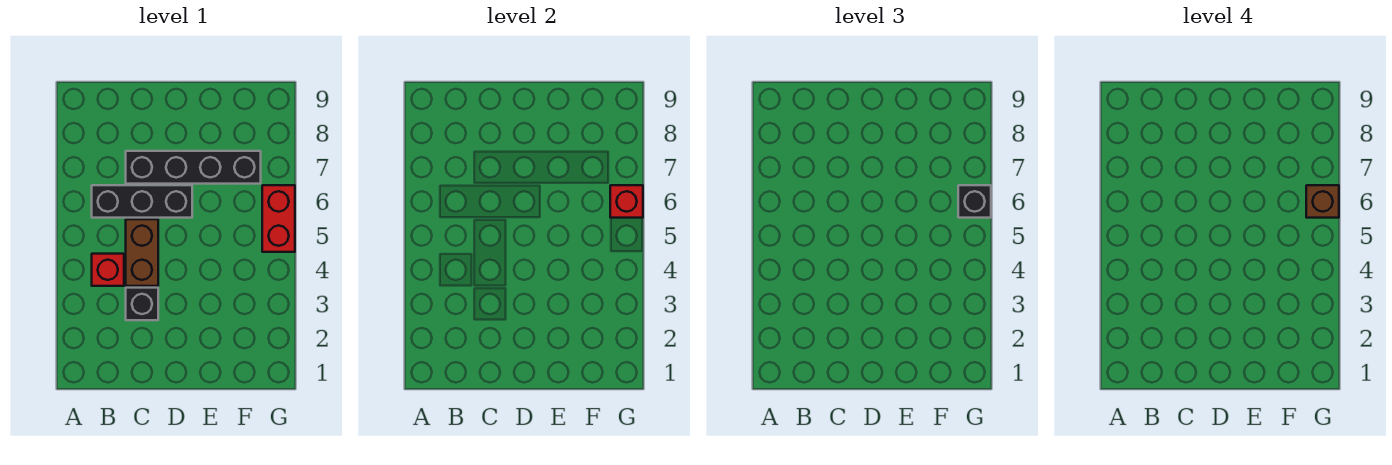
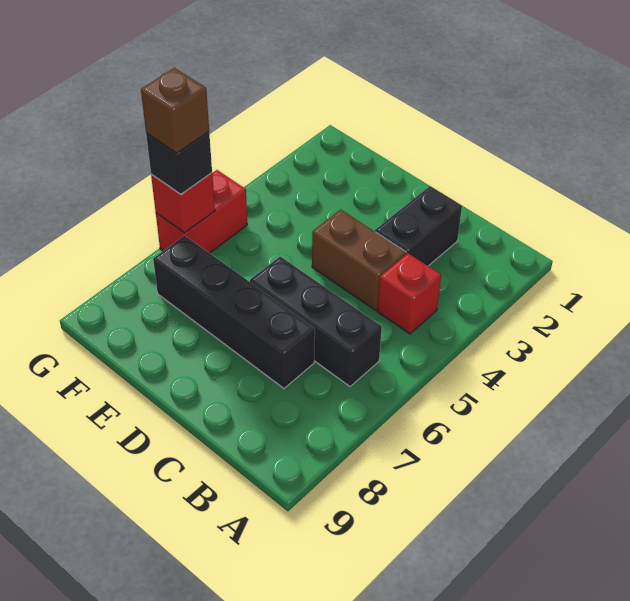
black 1x1 brick [126,288,158,320] -> black 1x2 brick [375,186,462,266]
brown 1x2 brick [126,219,158,286] -> brown 1x2 brick turned to [312,210,406,310]

